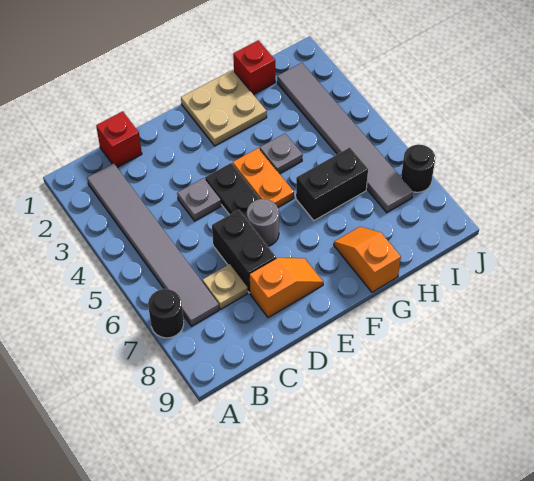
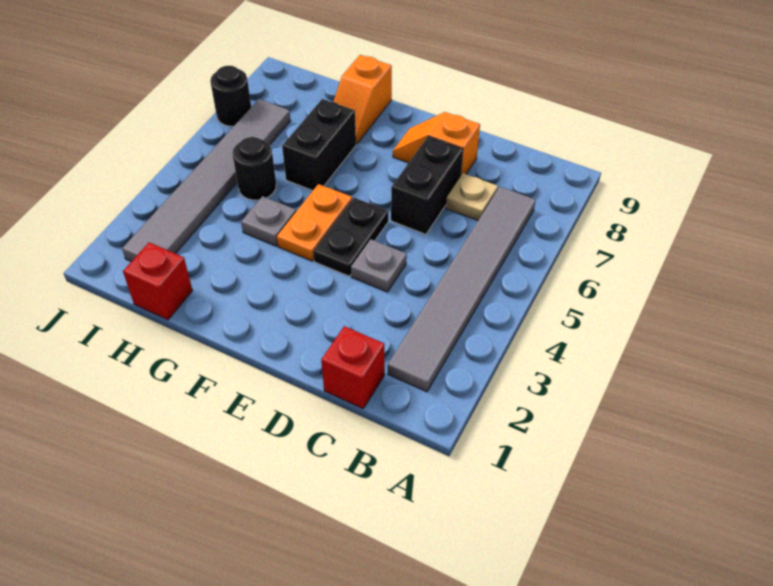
black 1x1 round brick [148,289,184,338] -> black 1x1 round brick moved to [233,137,276,200]
grey 1x1 round brick [247,199,279,246] -> none
tan 2x2 plate [181,70,267,146] -> none
black 1x2 brick [296,148,368,220] -> black 1x2 brick turned to [282,99,356,191]

